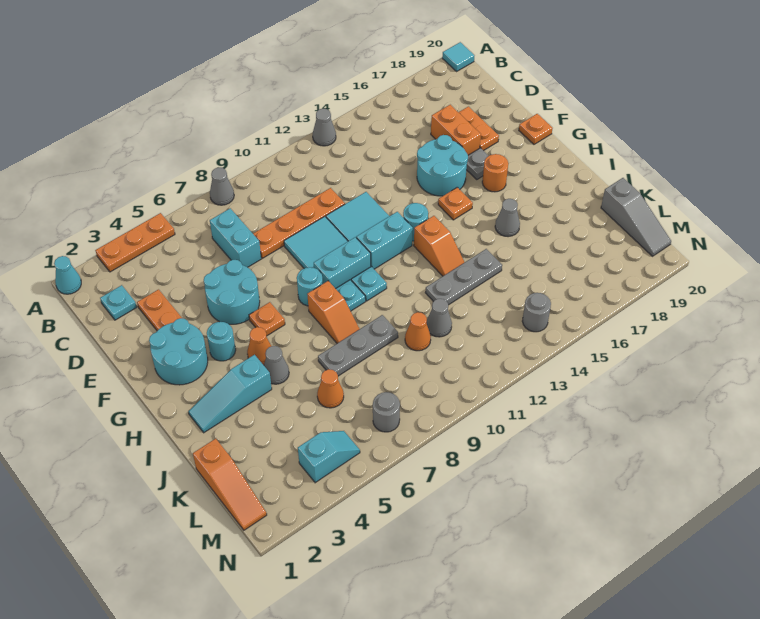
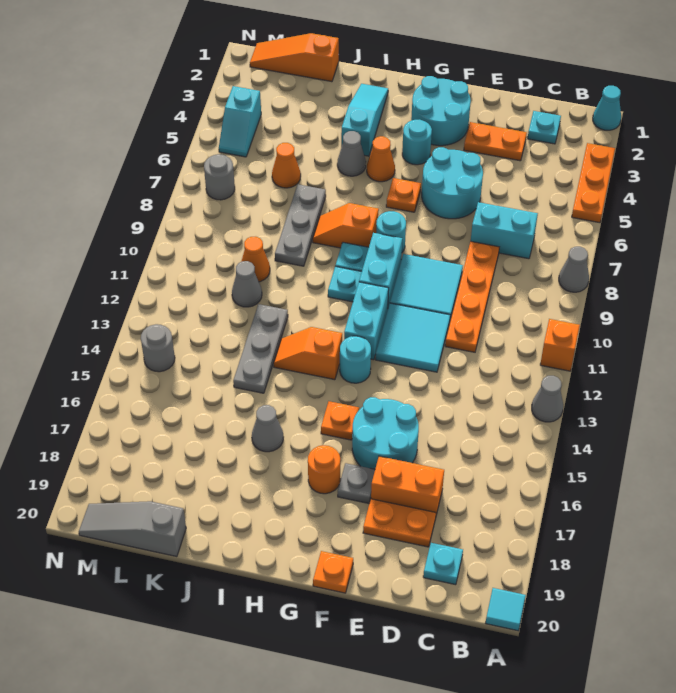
none -> orange 1x1 brick [540,319,580,371]
none -> cyan 1x1 plate [423,543,463,585]

